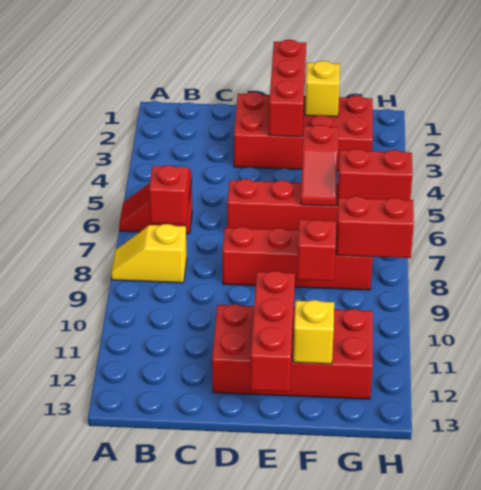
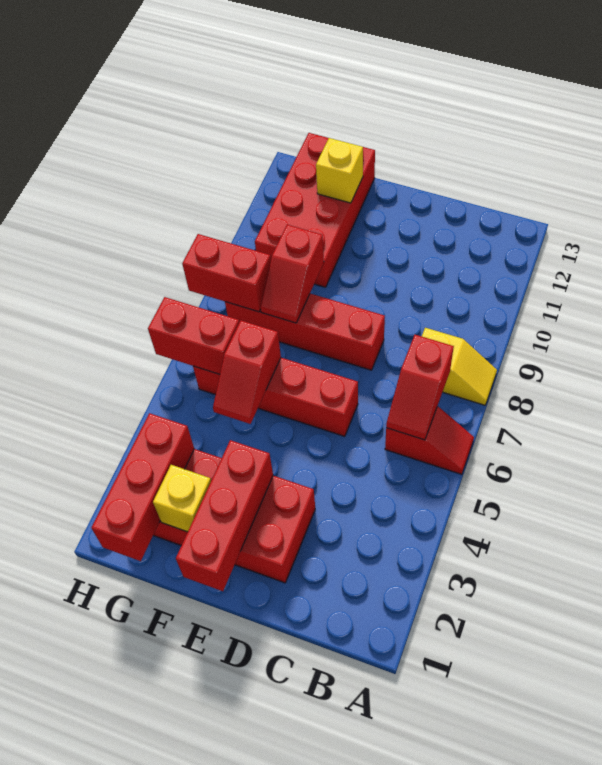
red 2x4 brick [212,304,373,399] -> red 2x4 brick turned to [255,133,375,287]
red 1x3 brick [250,271,295,392] -> red 1x3 brick moved to [91,413,194,561]
red 1x2 slope [301,125,338,206] -> red 1x2 slope turned to [213,321,281,424]

